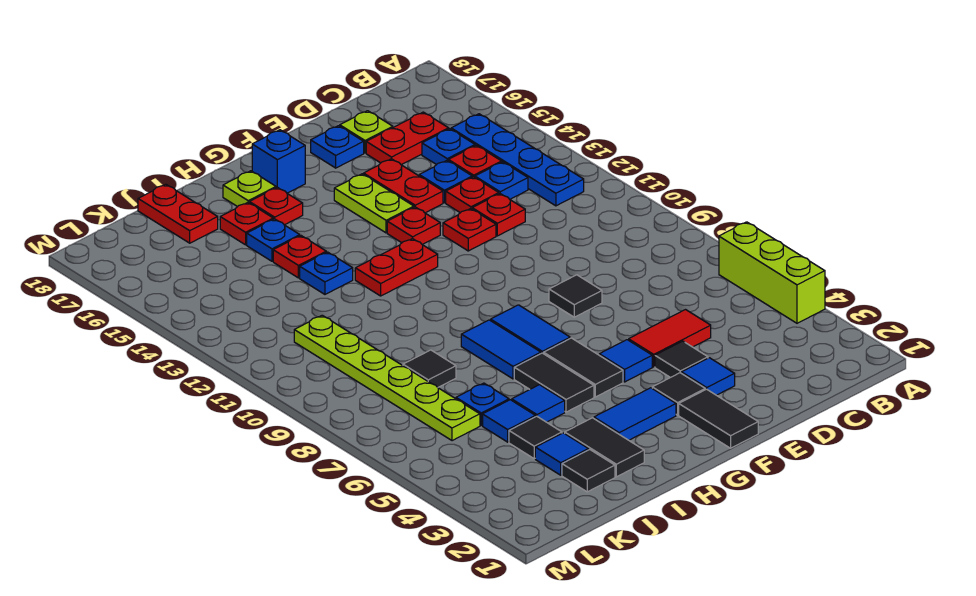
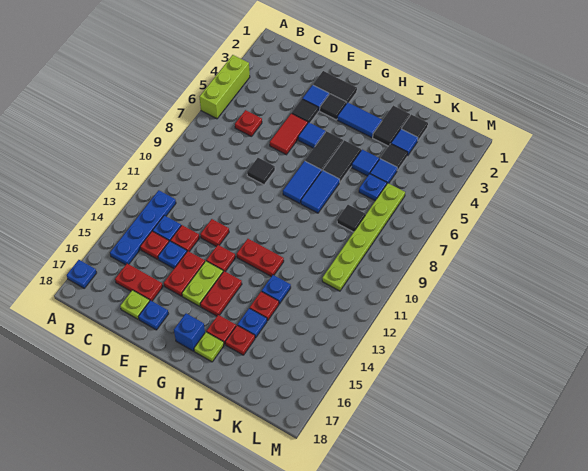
blue 1x1 plate [422,129,475,165] -> blue 1x1 plate moved to [67,260,97,288]
red 1x2 tile [629,310,711,367] -> red 1x2 tile turned to [270,113,308,155]
red 1x1 plate [472,194,525,236] -> red 1x1 plate moved to [235,110,262,137]
black 1x2 tile [679,389,758,448] -> black 1x2 tile turned to [313,71,357,103]
red 1x2 plate [138,184,218,243] -> red 1x2 plate moved to [200,271,242,316]

